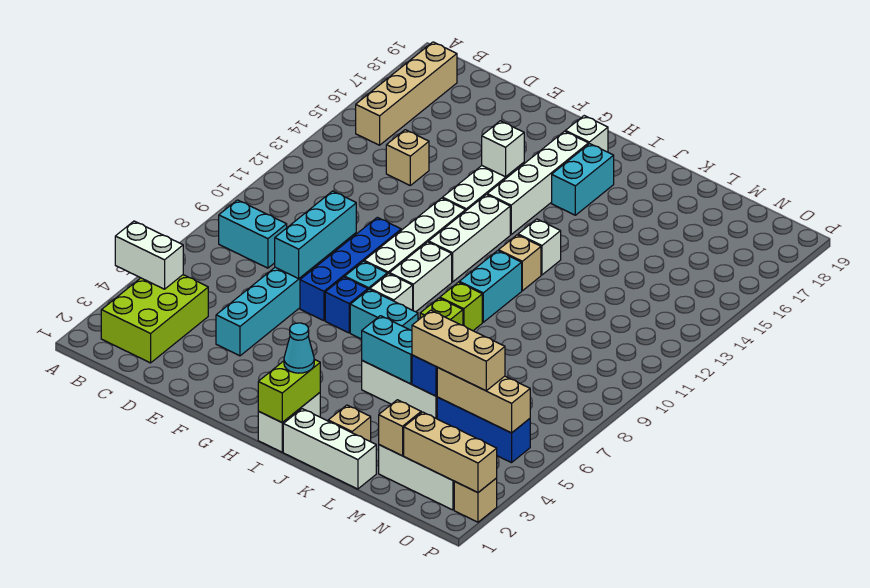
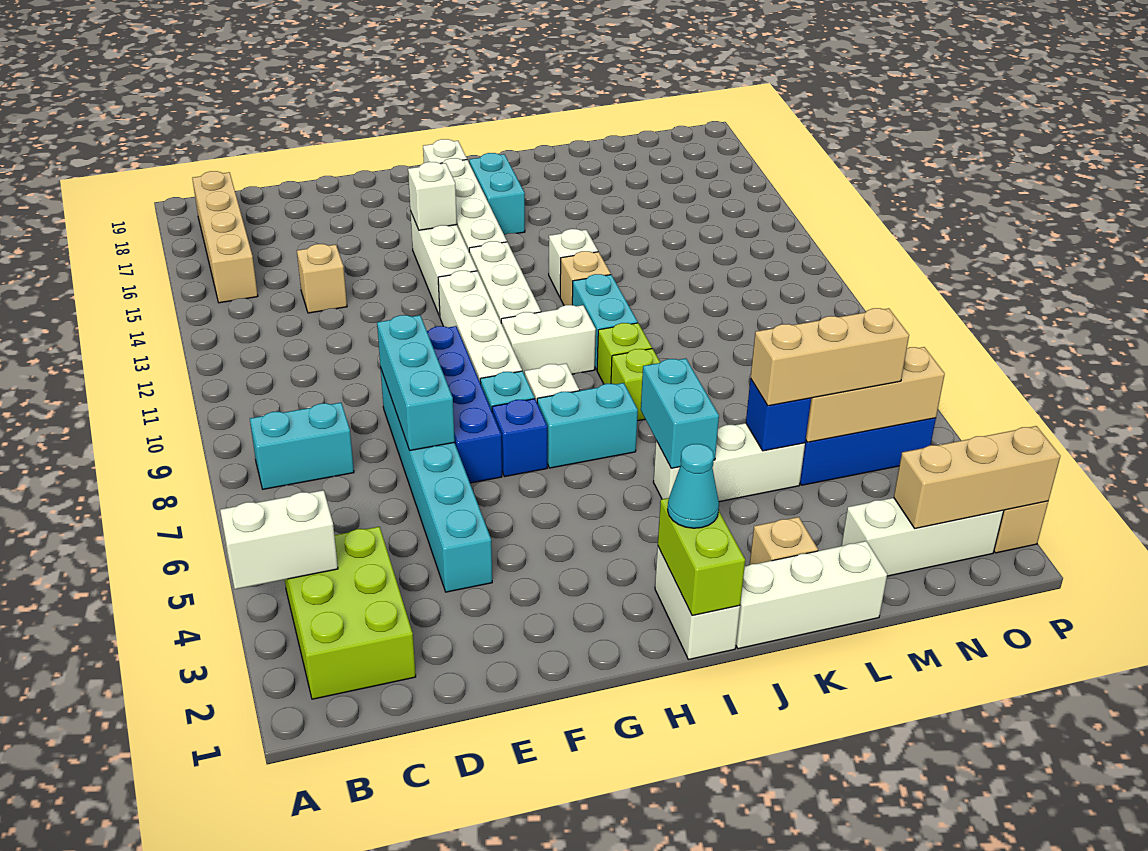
white 1x2 brick [389,242,452,312] -> white 1x2 brick turned to [501,305,596,375]
cyan 1x2 brick [362,316,412,384] -> cyan 1x2 brick turned to [641,358,719,468]
tan 1x1 brick [379,400,421,456] -> none

